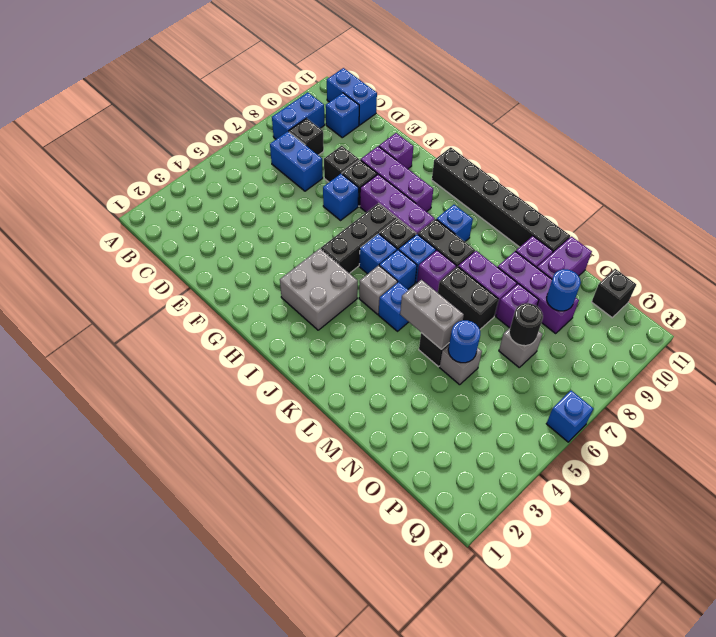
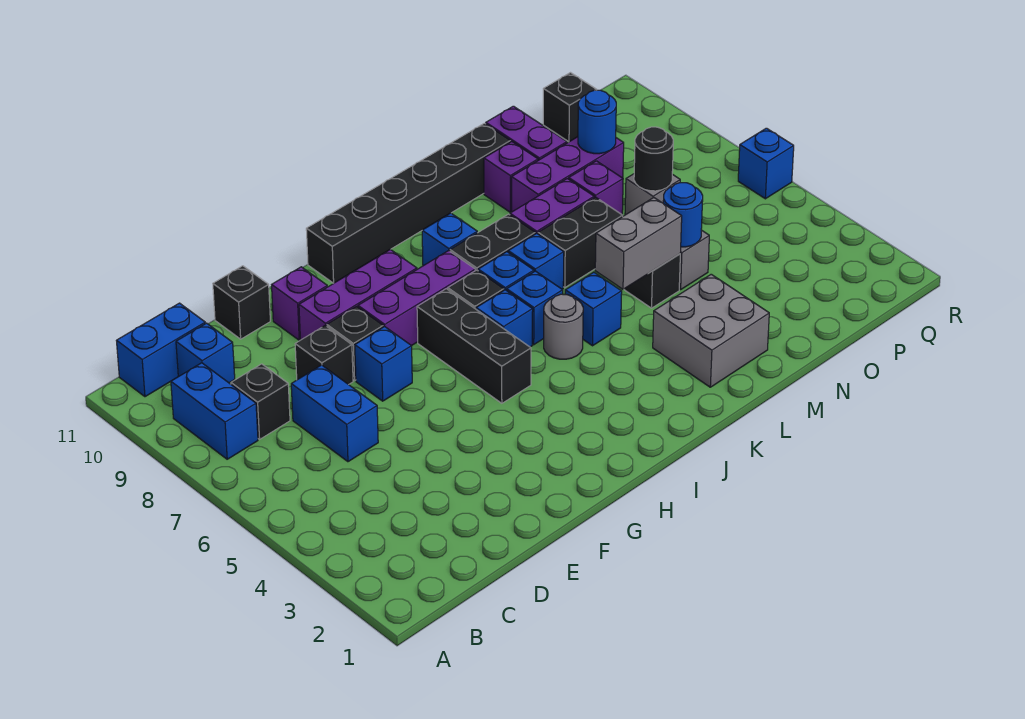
blue 1x2 brick [270,131,323,191] -> blue 1x2 brick turned to [291,365,378,462]
none -> black 1x1 brick [213,266,270,339]
grey 2x2 brick [280,249,358,330] -> grey 2x2 brick moved to [653,274,769,387]
grey 1x1 brick [359,265,398,314] -> grey 1x1 round brick [544,294,583,359]
purple 1x1 brick [417,250,456,293] -> blue 1x1 brick [508,233,564,289]

